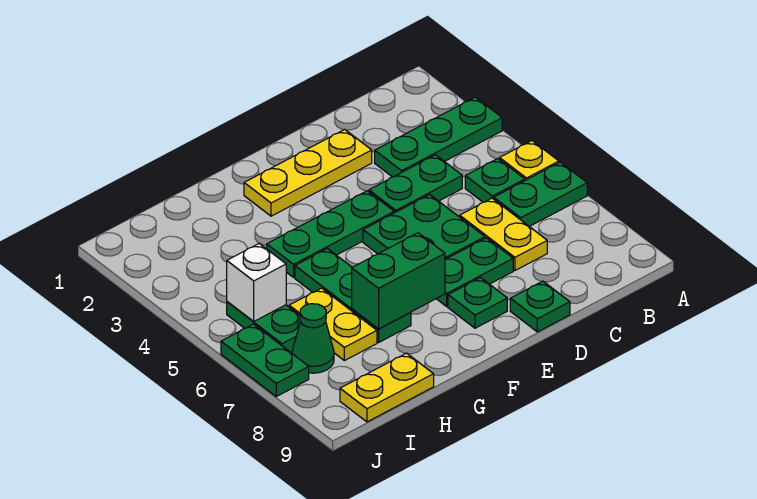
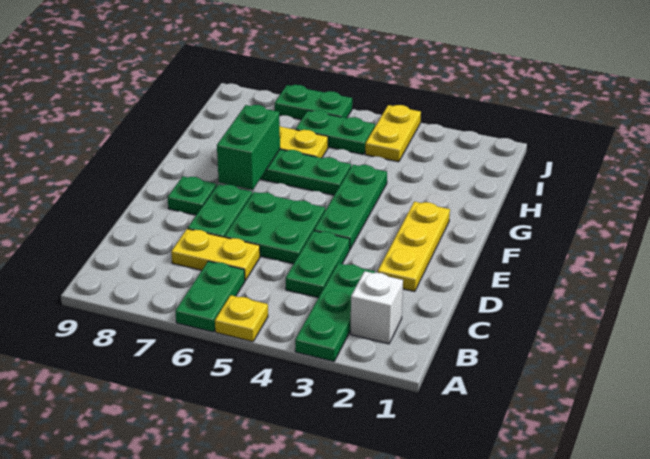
green 1x1 plate [465,159,525,202] -> none
green 1x1 plate [510,281,570,332] -> none
yellow 1x2 plate [340,353,434,422] -> yellow 1x2 plate moved to [365,105,421,162]
white 1x1 brick [227,243,286,322] -> white 1x1 brick moved to [351,271,403,344]
green 1x1 cone [292,304,334,373] -> none

